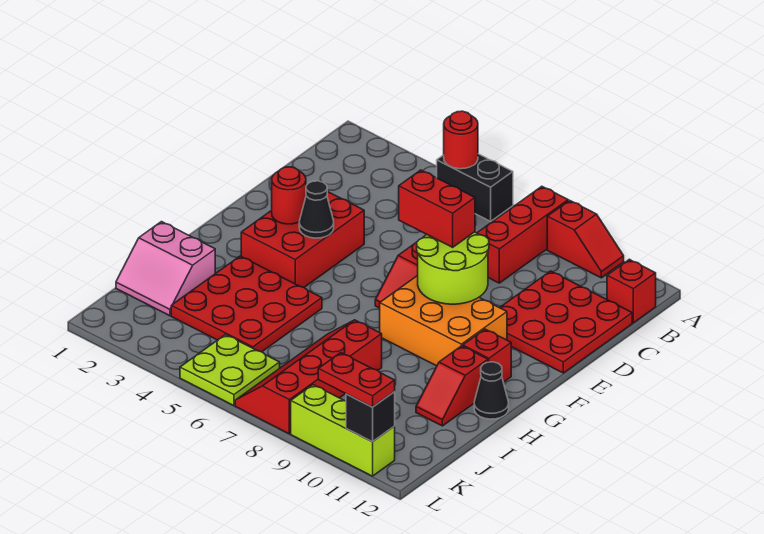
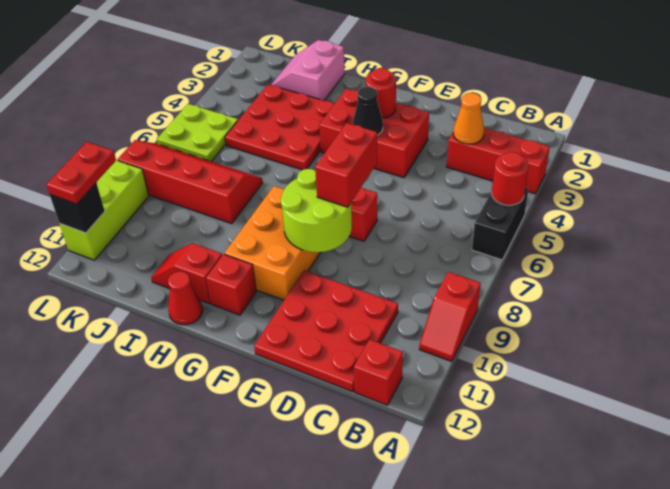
red 1x3 brick [477,186,568,283] -> red 1x3 brick moved to [447,128,550,194]
none -> orange 1x1 cone [453,93,484,144]
black 1x1 cone [474,362,509,419] -> red 1x1 cone [168,271,203,325]

